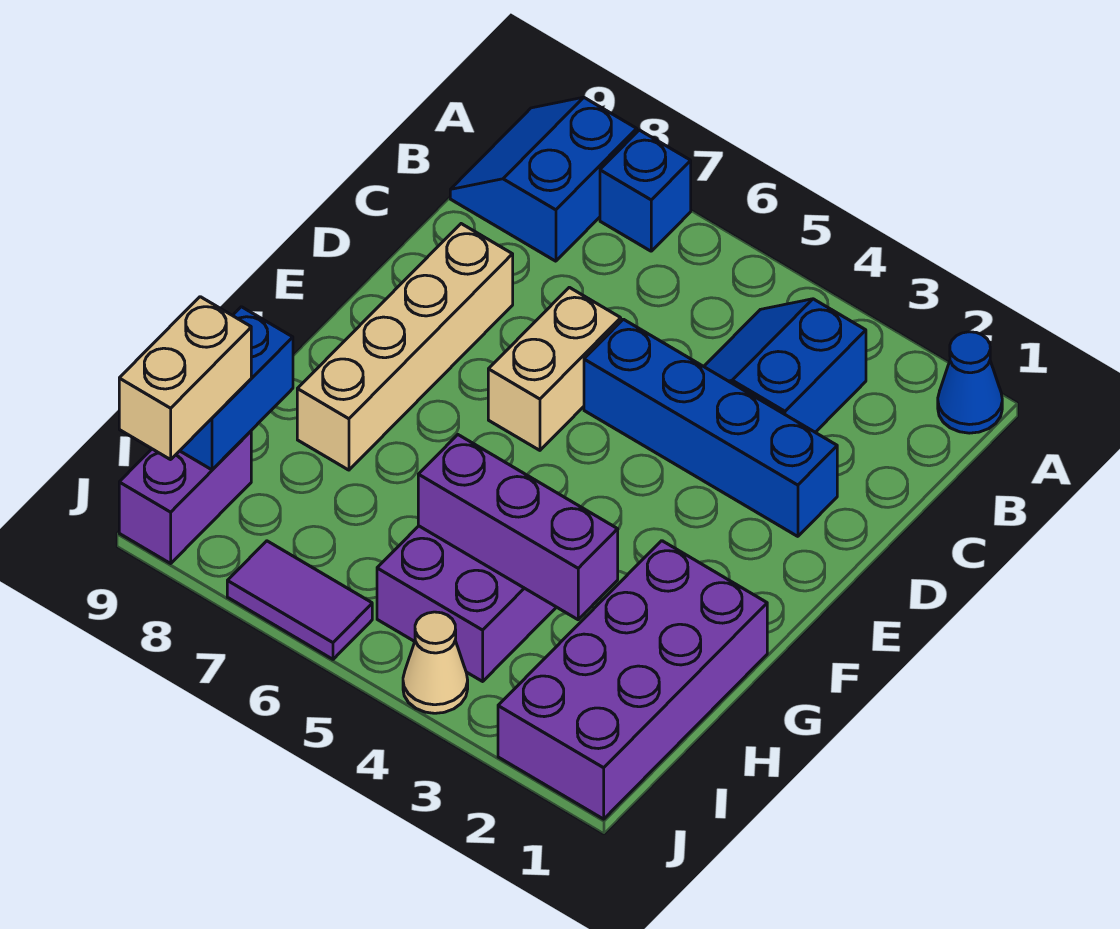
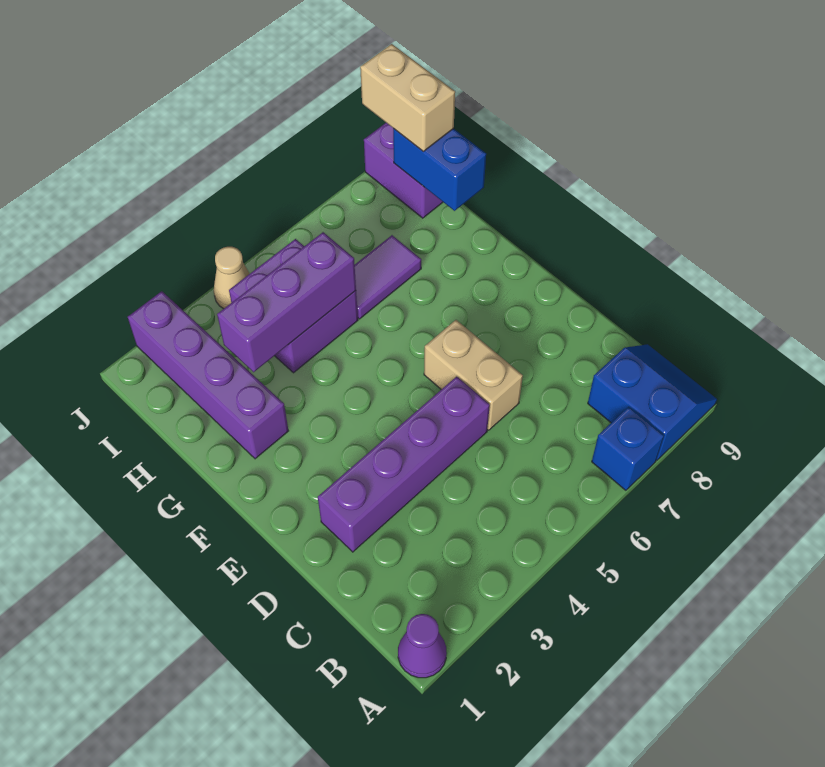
blue 1x1 cone [938,332,1002,433] -> purple 1x1 cone [398,614,447,678]
blue 2x2 slope [704,299,866,432] -> none
blue 1x4 brick [584,319,837,536] -> purple 1x4 brick [318,377,490,552]
tan 1x4 brick [297,224,513,470] -> none
purple 2x4 brick [498,541,767,819] -> purple 1x4 brick [128,291,288,459]
purple 1x2 tile [227,541,372,659] -> purple 1x2 tile moved to [355,235,421,319]

